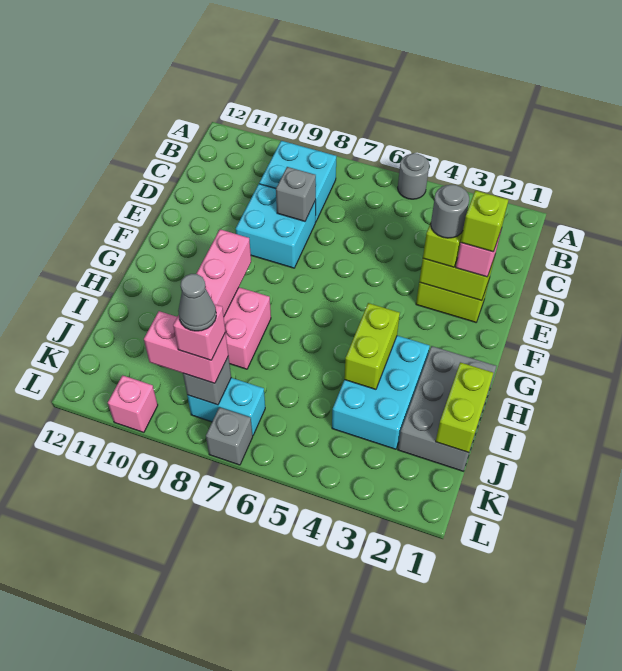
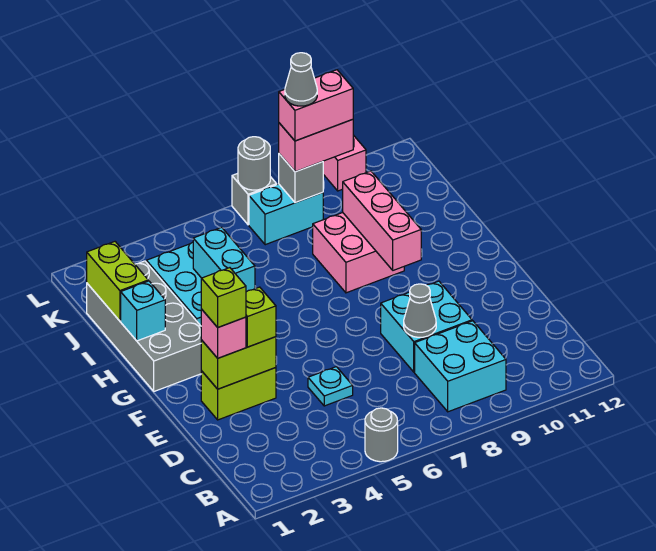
none -> cyan 1x1 plate [308,367,353,406]
grey 1x1 brick [276,167,316,221] -> grey 1x1 cone [404,284,436,337]
grey 1x1 round brick [431,185,469,238] -> grey 1x1 round brick moved to [238,137,270,190]
grey 2x3 brick [398,346,496,471] -> grey 2x4 brick [87,261,202,391]
none -> cyan 1x1 brick [121,281,165,341]
lime 1x2 brick [344,303,400,389] -> cyan 1x2 brick [193,227,255,292]
pink 1x1 brick [173,304,225,360] -> pink 1x2 brick [279,70,353,141]

